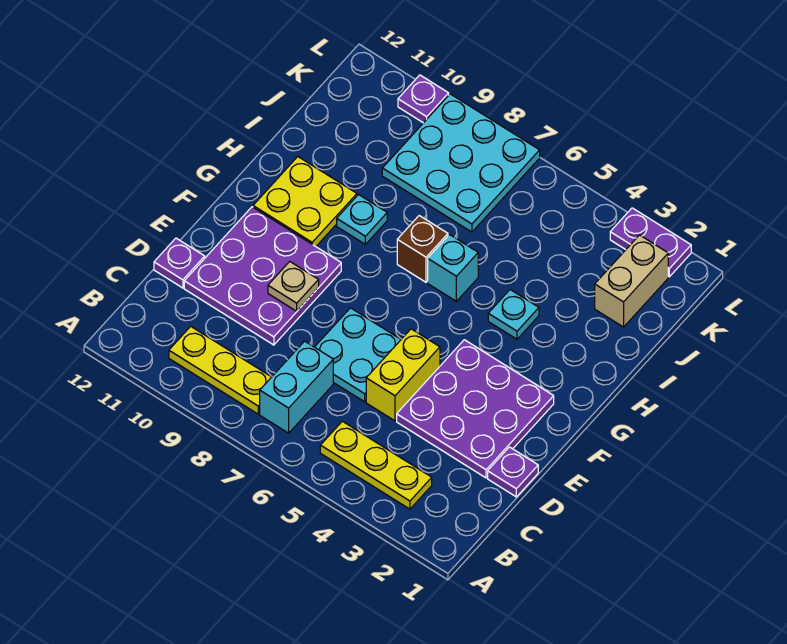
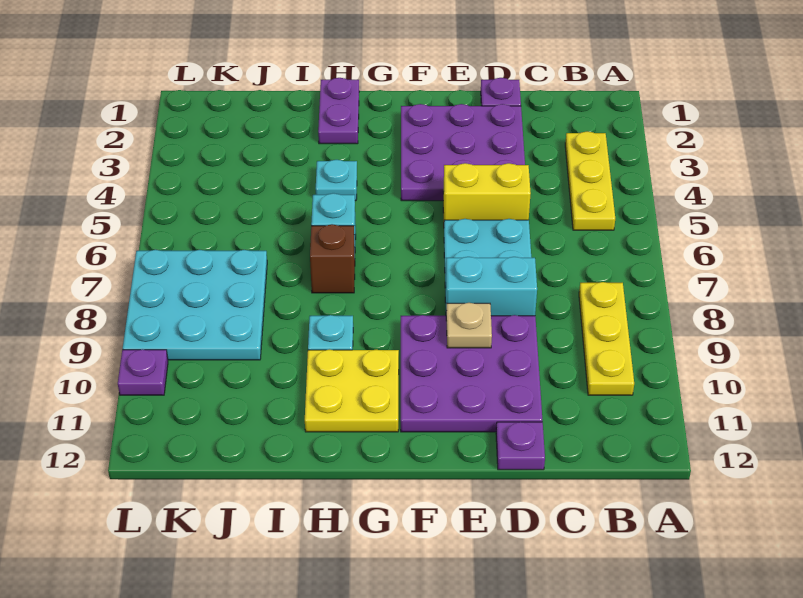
cyan 1x2 brick [260,341,333,433] -> cyan 1x2 brick moved to [445,257,537,316]
tan 1x2 brick [595,235,668,327] -> none
purple 1x2 plate [610,208,691,277] -> purple 1x2 plate moved to [318,78,359,144]

